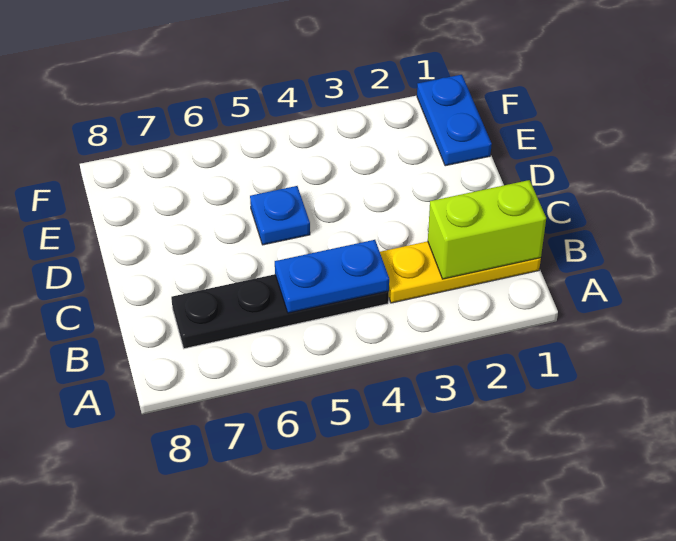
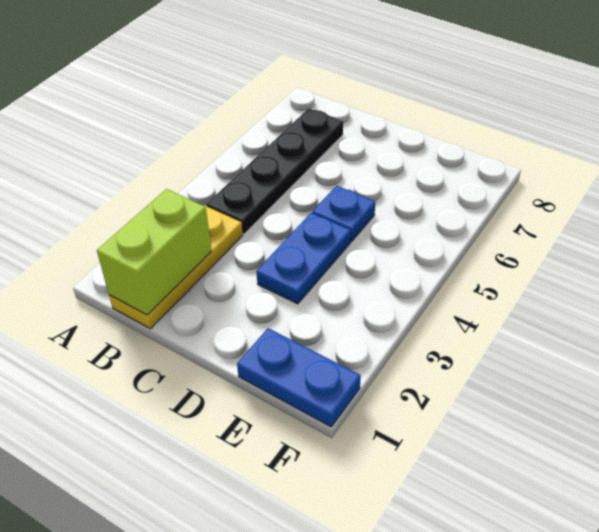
blue 1x2 plate [275,240,389,313] -> blue 1x2 plate moved to [256,213,351,304]

